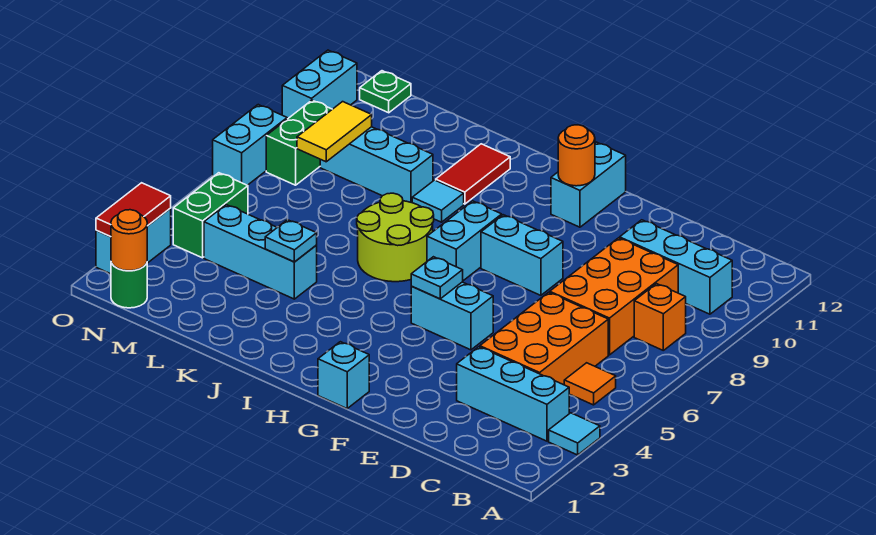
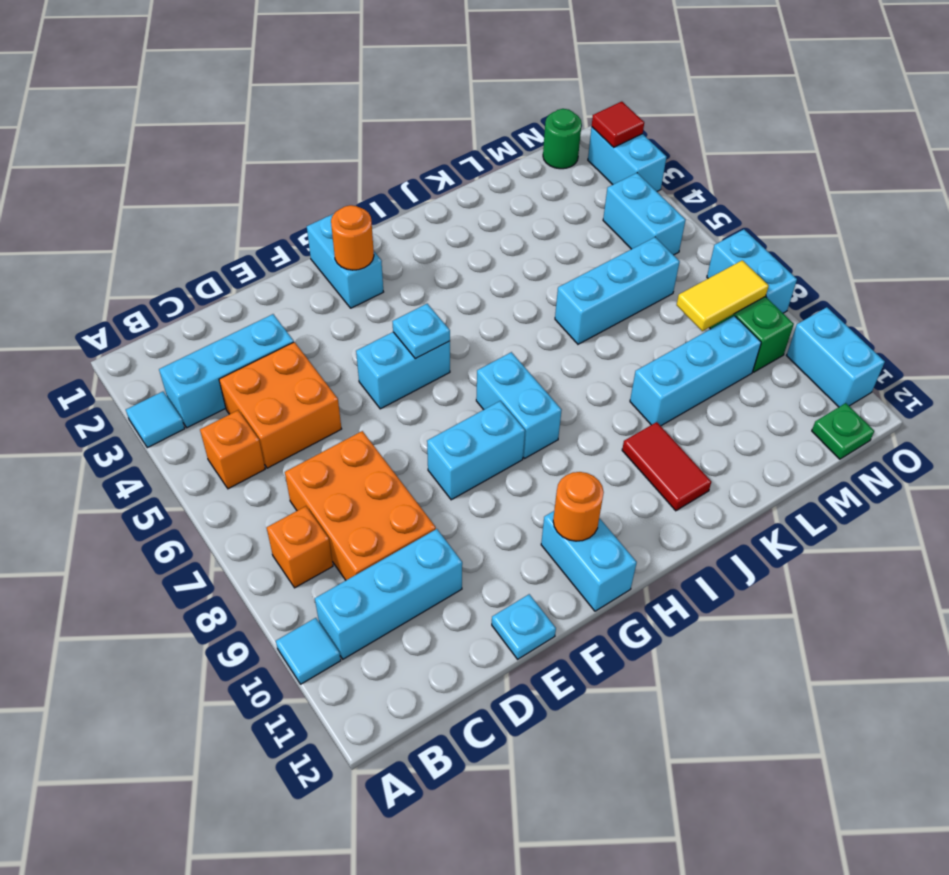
orange 1x1 tile [564,363,616,405] -> orange 1x1 brick [200,410,265,489]
orange 2x3 brick [480,292,608,385] -> orange 2x2 brick [219,342,341,468]
cyan 1x1 brick [318,342,369,408] -> cyan 1x2 brick [307,214,383,308]
lime 2x2 round brick [357,193,434,282] -> none
cyan 1x1 tile [412,180,464,222] -> cyan 1x1 tile moved to [276,618,341,684]
cyan 1x3 brick [204,205,317,299] -> cyan 1x3 brick moved to [555,237,680,344]
cyan 1x1 plate [265,220,317,262] -> cyan 1x1 plate moved to [492,594,556,659]
yellow 1x2 tile [297,102,372,162] -> yellow 1x2 tile turned to [677,260,769,331]
orange 1x1 round brick [111,210,147,271] -> orange 1x1 round brick moved to [331,205,374,270]
green 1x2 brick [173,173,248,258] -> cyan 1x2 brick [603,173,685,255]
red 1x2 tile [96,183,171,237] -> red 1x1 tile [592,102,644,147]

